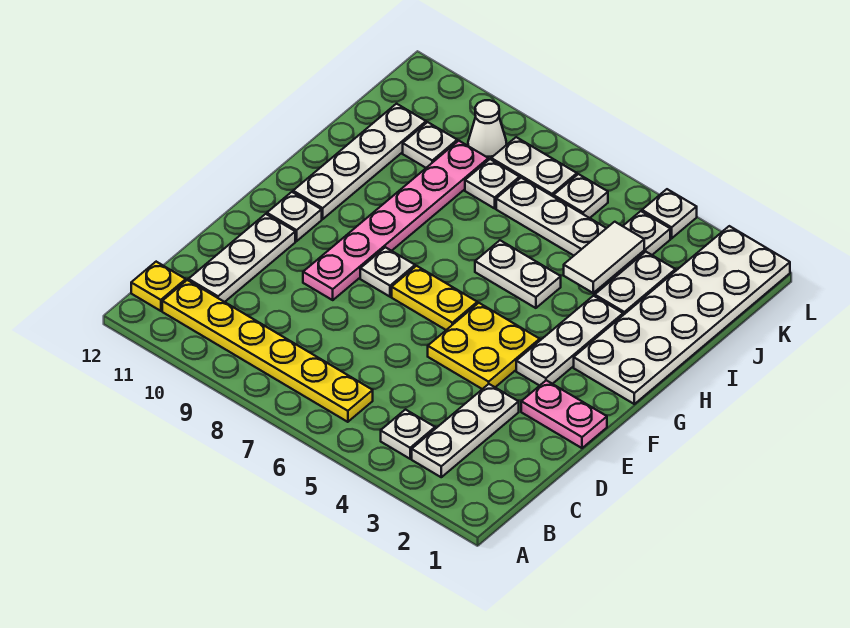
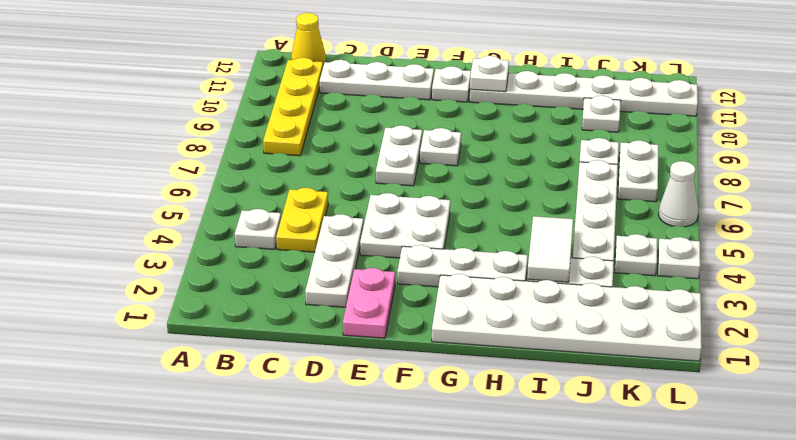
white 1x3 plate [412,384,519,477] -> white 1x3 plate turned to [305,214,363,307]
yellow 1x6 plate [162,280,373,422] -> yellow 1x4 plate [263,58,323,156]
yellow 1x1 plate [131,262,186,311] -> yellow 1x1 cone [291,13,326,66]
yellow 2x2 plate [428,303,540,389] -> white 2x2 plate [360,193,450,258]
pink 1x6 plate [303,141,488,300] -> none
yellow 1x2 plate [392,266,477,330] -> yellow 1x2 plate moved to [276,188,328,252]
white 1x4 plate [293,104,426,219] -> white 1x6 plate [470,71,698,116]
white 1x2 plate [475,240,561,308] -> white 1x2 plate moved to [376,126,422,186]
white 1x2 tile [564,222,644,293] -> white 1x2 tile turned to [527,216,573,282]
white 1x1 plate [554,174,608,218] -> white 1x1 plate moved to [470,56,509,92]
white 1x1 cone [468,100,507,160] -> white 1x1 cone moved to [659,161,699,227]

